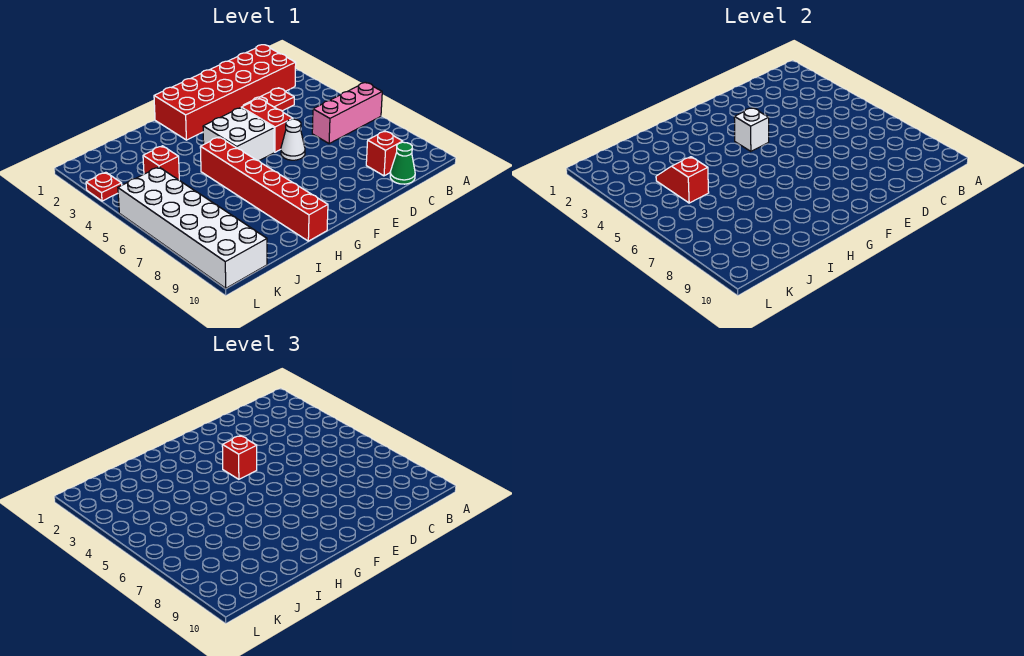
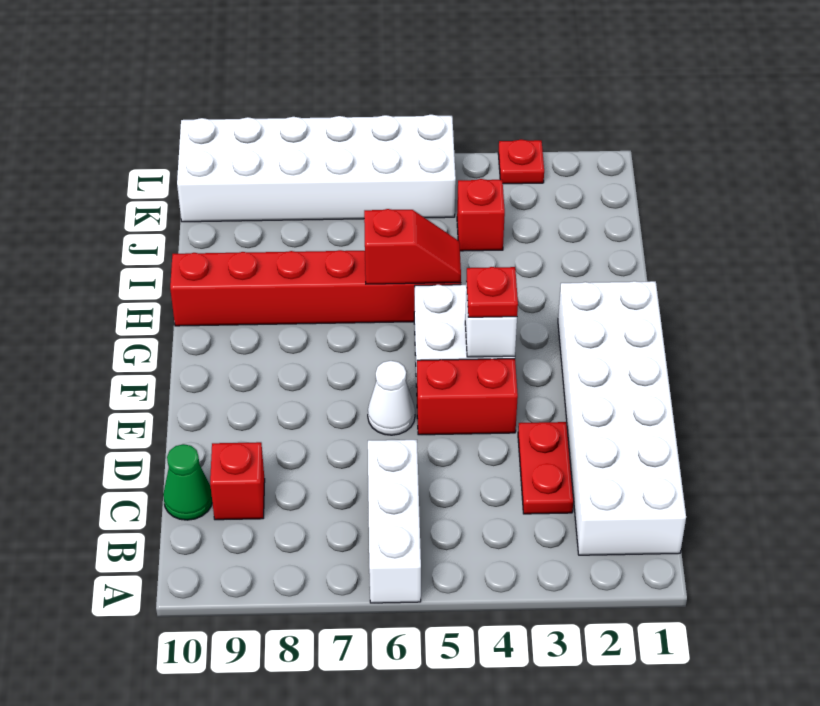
pink 1x3 brick [312,83,382,144] -> white 1x3 brick [368,440,421,603]
red 2x6 brick [154,45,296,140] -> white 2x6 brick [558,281,686,555]
red 1x1 brick [222,436,257,479] -> red 1x1 plate [466,267,518,317]
red 1x2 slope [656,157,709,203] -> red 1x2 slope moved to [364,209,461,284]

